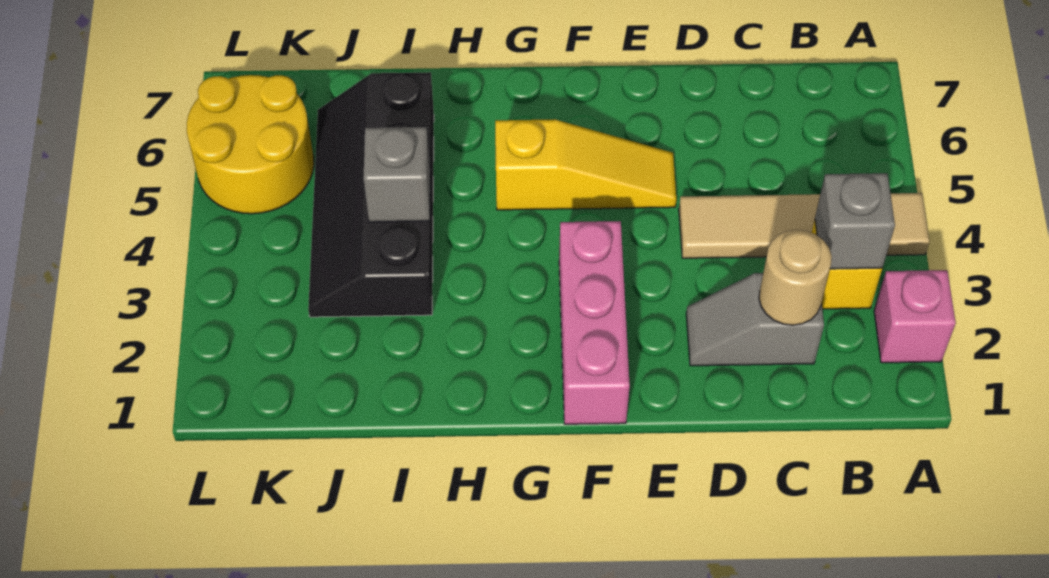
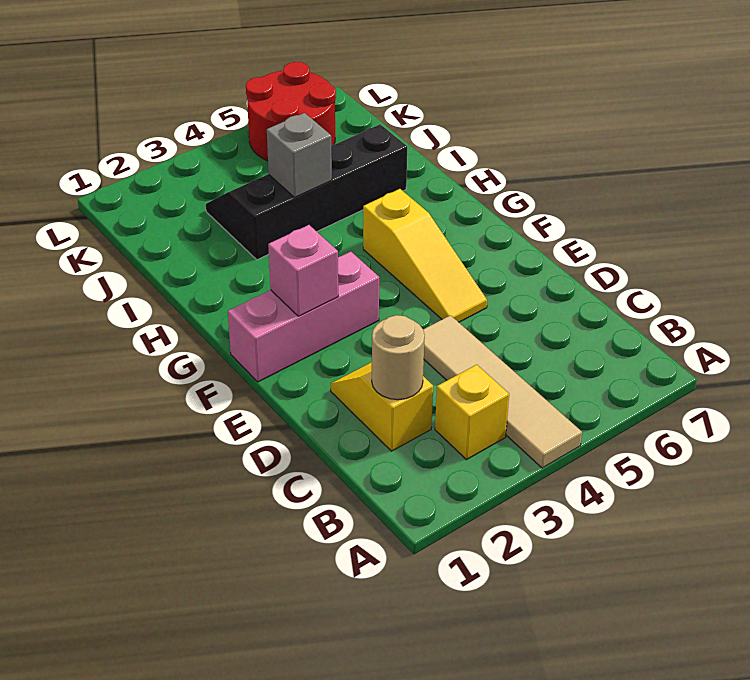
pink 1x1 brick [874,270,956,363] -> pink 1x1 brick moved to [268,225,338,316]
grey 1x1 brick [815,173,895,269] -> none
grey 1x2 slope [686,273,824,366] -> yellow 1x2 slope [331,363,433,451]
yellow 2x2 round brick [187,75,314,214] -> red 2x2 round brick [246,62,336,161]

